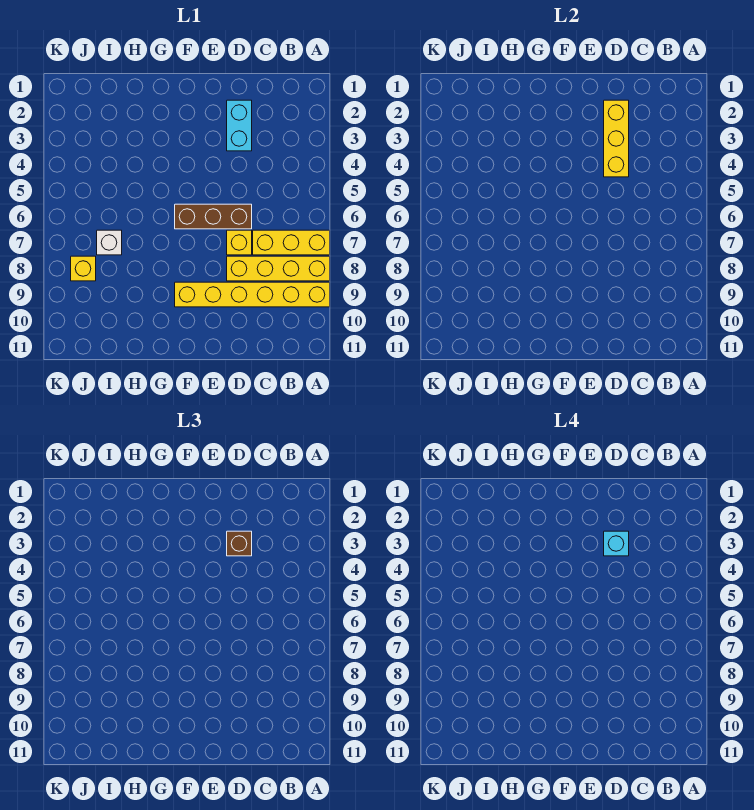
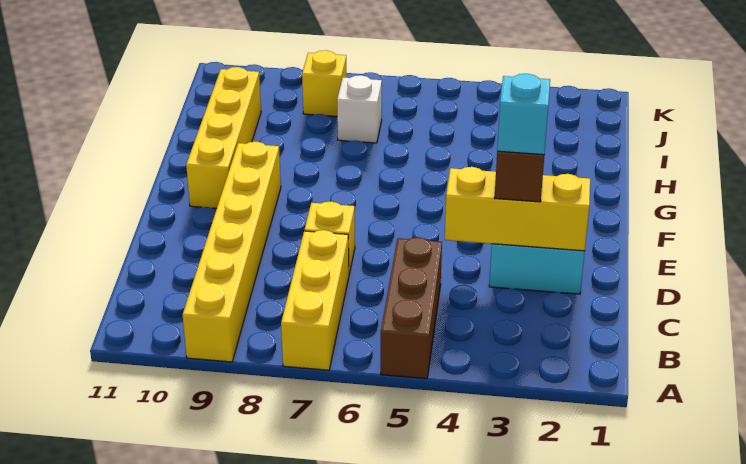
yellow 1x4 brick [227,256,330,281] -> yellow 1x4 brick moved to [186,67,261,208]
brown 1x3 brick [175,204,252,229] -> brown 1x3 brick moved to [381,237,442,379]

